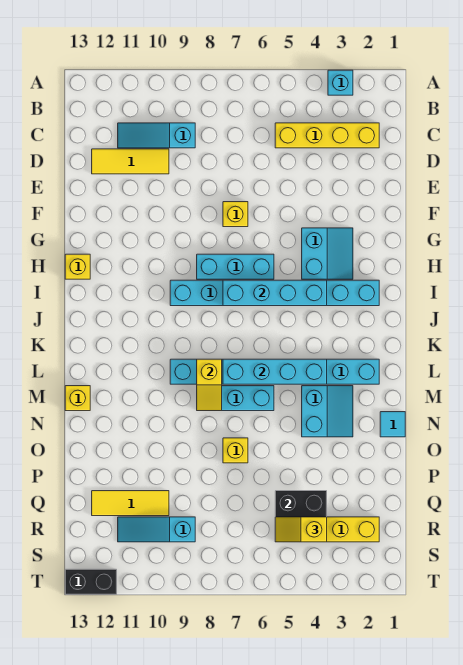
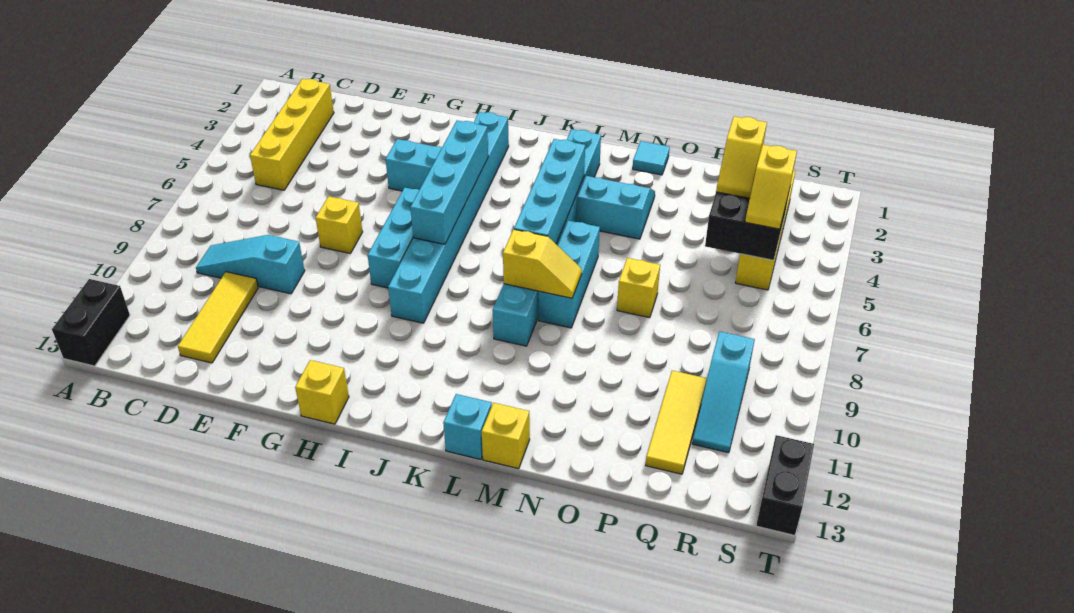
cyan 1x1 brick [328,70,353,95] -> cyan 1x1 brick moved to [443,394,492,459]
none -> black 1x2 brick [52,279,130,366]
cyan 1x3 slope [118,123,195,148] -> cyan 1x3 slope turned to [196,235,305,294]
none -> yellow 1x2 slope [716,116,767,198]

